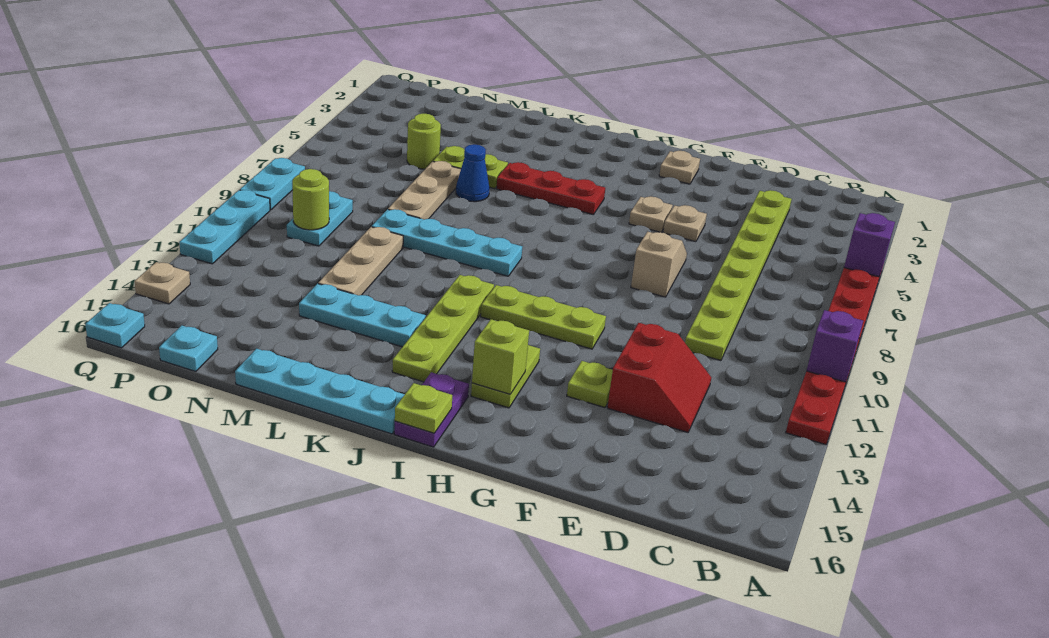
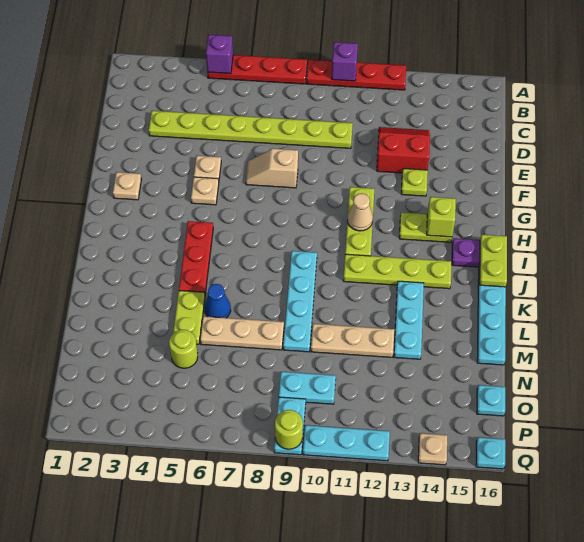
none -> tan 1x1 cone [347,193,373,231]
lime 1x1 plate [395,383,452,433] -> lime 1x2 plate [480,235,507,287]
lime 1x1 round brick [292,169,329,230] -> lime 1x1 round brick moved to [275,410,303,449]
cyan 1x2 plate [240,158,305,210] -> cyan 1x2 plate turned to [274,397,306,455]

